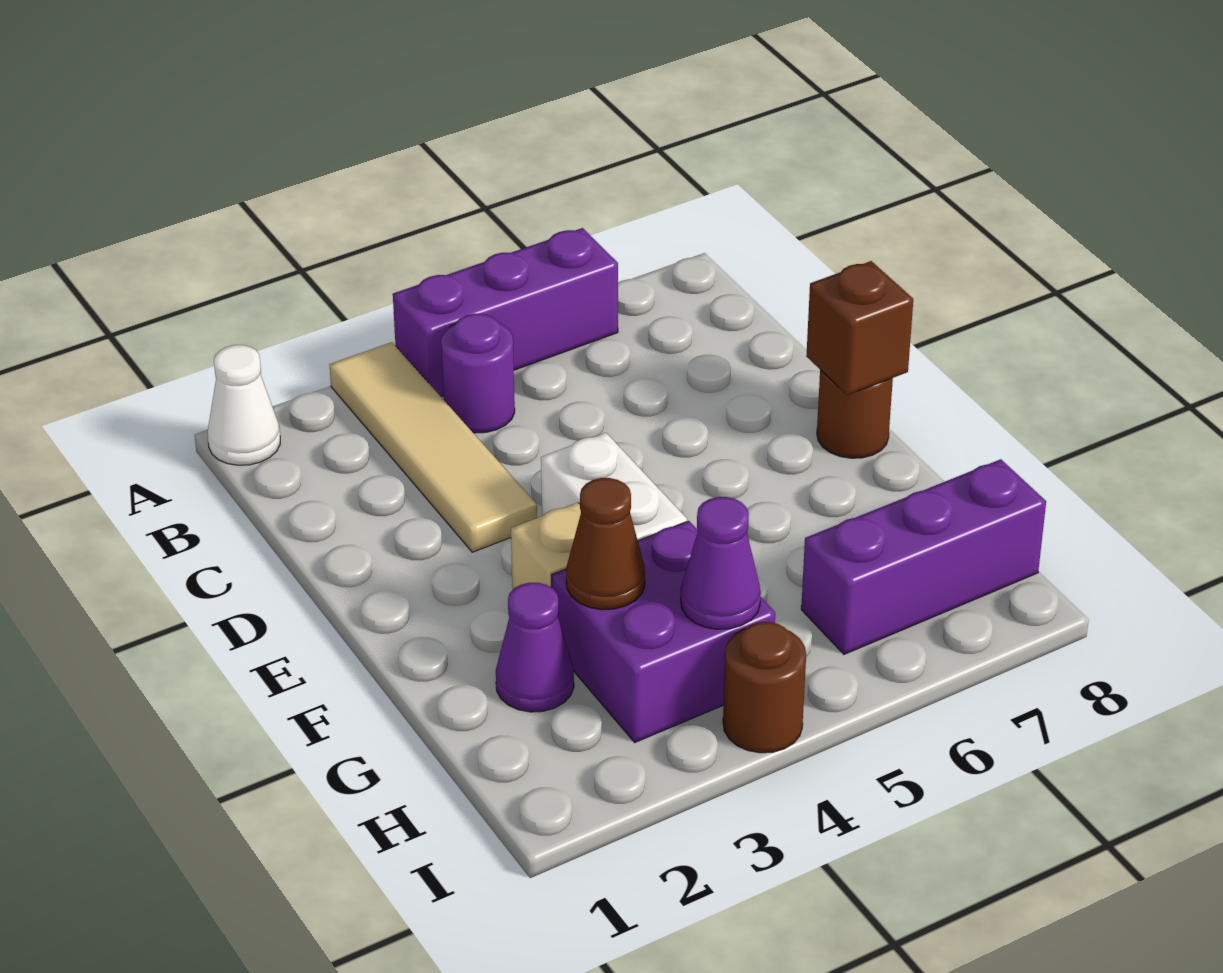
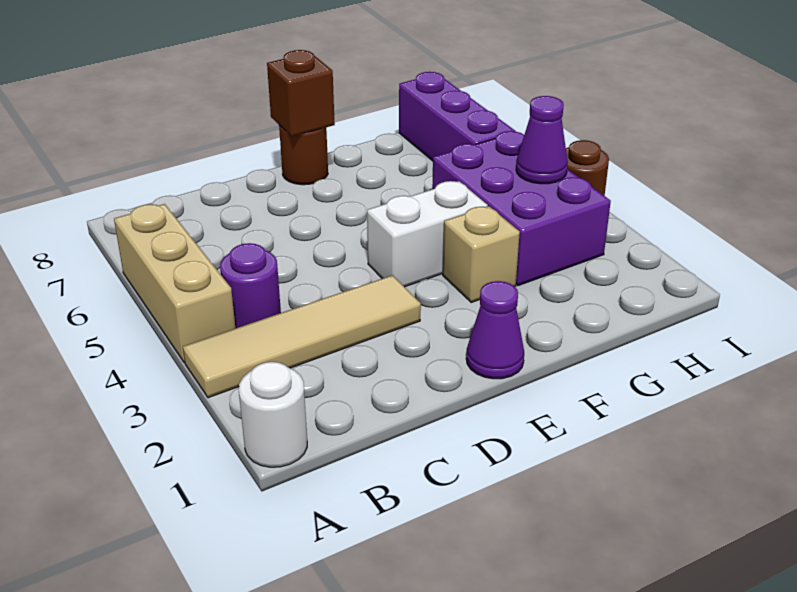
white 1x1 cone [208,345,280,465] -> white 1x1 round brick [239,362,307,467]
purple 1x3 brick [393,228,618,397] -> tan 1x3 brick [114,204,235,363]
purple 1x1 cone [496,583,574,712] -> purple 1x1 cone moved to [466,281,524,379]
purple 2x2 brick [552,521,775,742] -> purple 2x3 brick [432,131,611,286]
brown 1x1 cone [566,478,645,610] -> none

